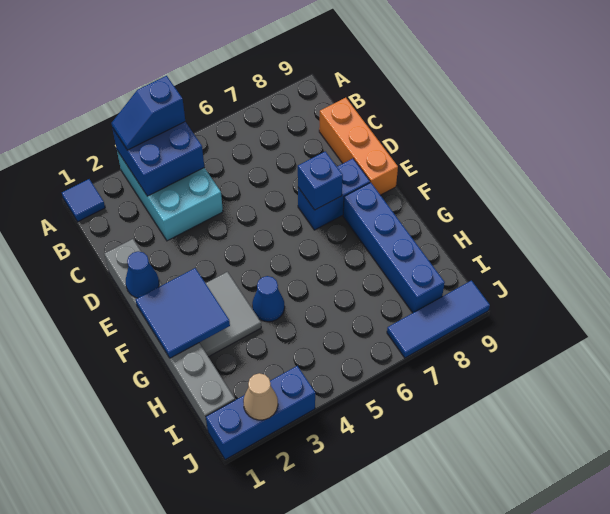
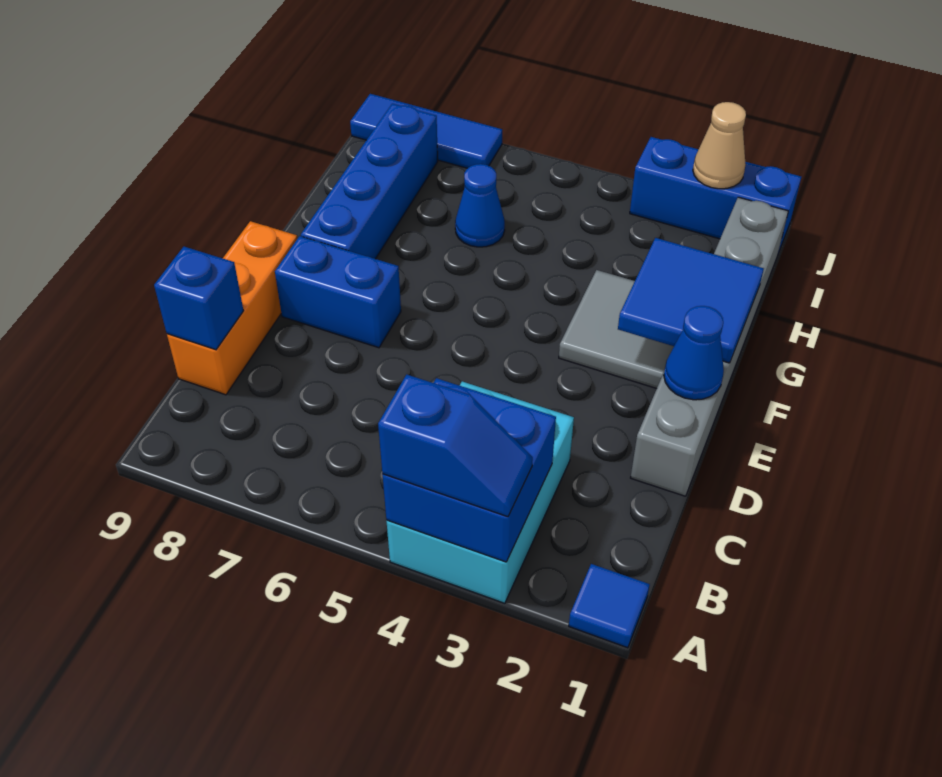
blue 1x1 brick [298,151,343,210] -> blue 1x1 brick moved to [154,247,243,350]
blue 1x1 cone [252,276,285,322] -> blue 1x1 cone moved to [455,164,505,247]

